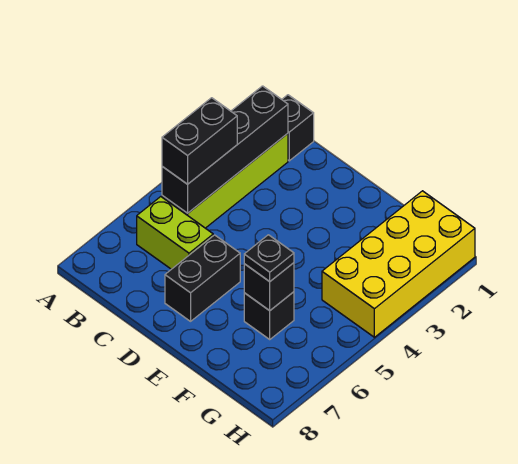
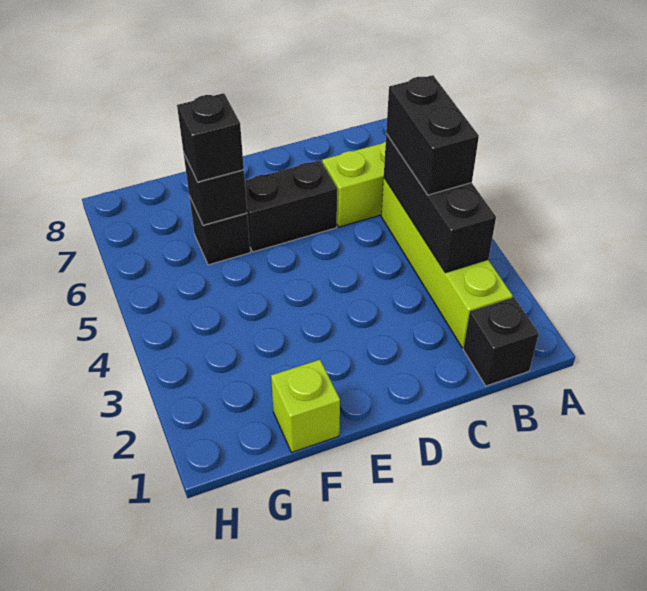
black 1x4 brick [162,86,288,213] -> black 1x3 brick [384,134,496,273]
black 1x2 brick [165,235,240,321] -> black 1x2 brick turned to [245,160,337,252]
none -> lime 1x1 brick [271,360,340,453]
black 1x1 plate [244,235,294,282] -> black 1x1 brick [177,93,244,182]
yellow 2x4 brick [322,191,475,337] -> none

